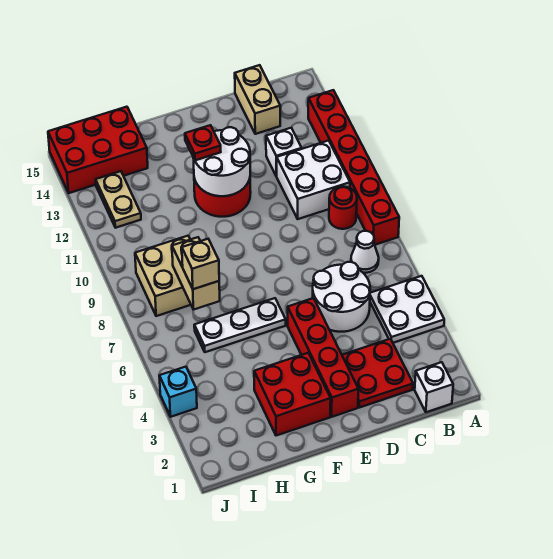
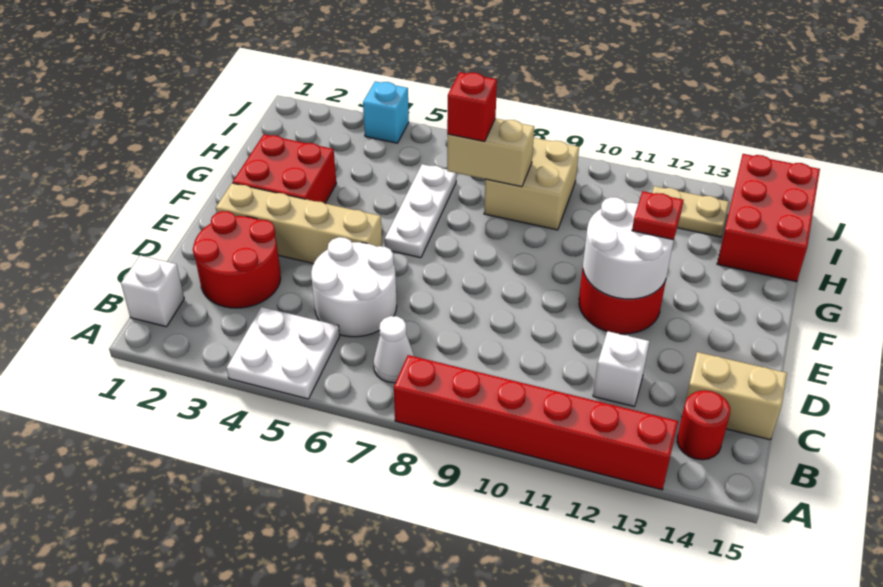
red 1x1 round brick [329,187,357,229] -> red 1x1 round brick moved to [677,390,730,460]
white 2x2 brick [277,140,350,219] -> none
red 2x2 plate [342,339,413,408] -> red 2x2 round brick [193,211,281,308]
red 1x4 brick [288,298,358,417] -> tan 1x4 brick [216,183,382,264]
tan 1x1 brick [182,239,219,289] -> red 1x1 brick [447,72,497,141]

